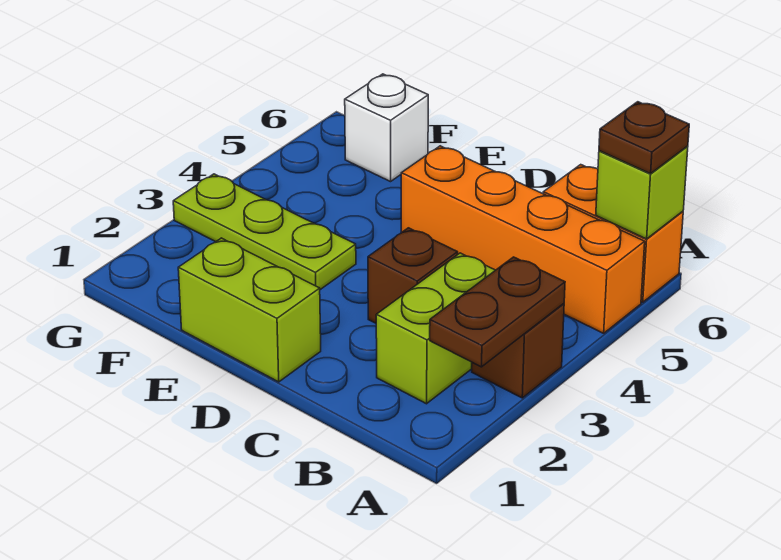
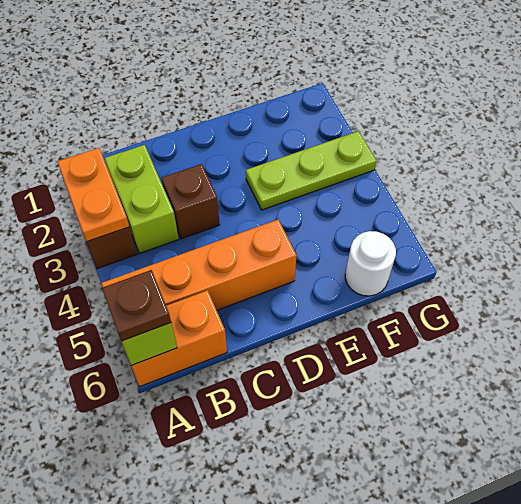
brown 1x2 plate [430,257,565,367] -> orange 1x2 plate [57,148,129,242]
lime 1x2 brick [178,238,321,382] -> none
white 1x1 brick [345,74,428,182] -> white 1x1 round brick [345,231,396,296]

